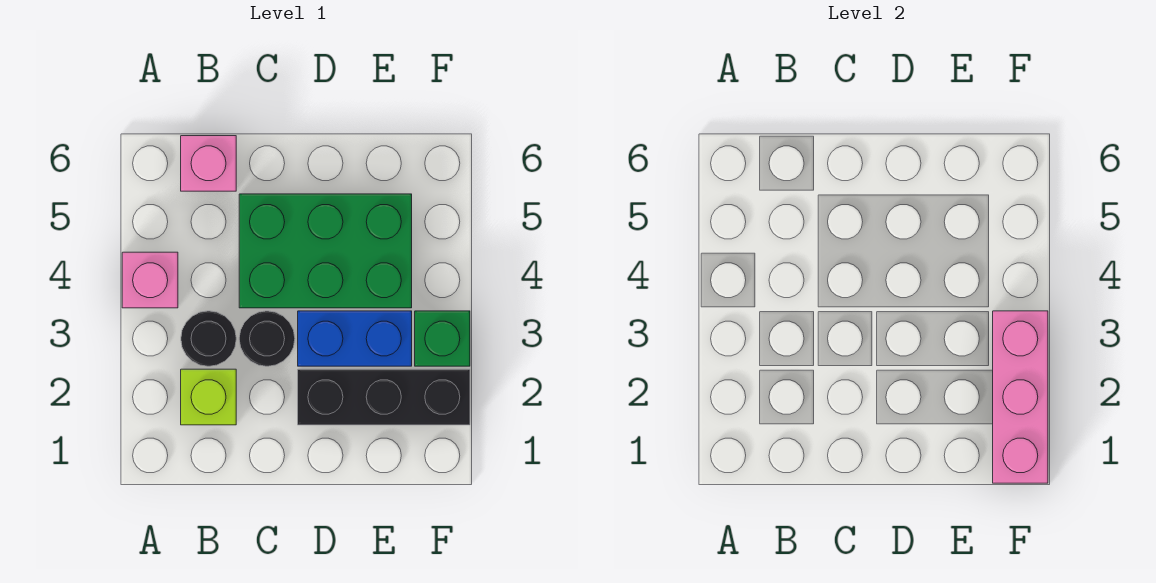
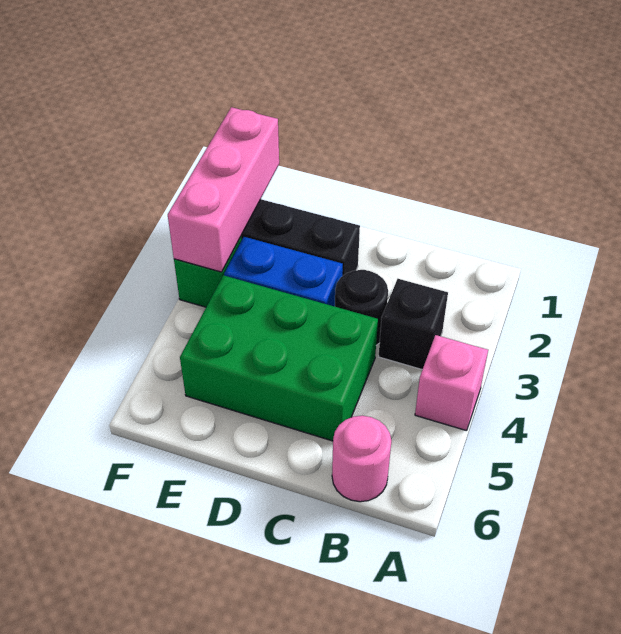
lime 1x1 brick [181,369,236,425] -> none
black 1x1 round brick [181,311,236,366] -> black 1x1 brick [378,279,448,370]
pink 1x1 brick [181,136,236,191] -> pink 1x1 round brick [332,416,391,502]

